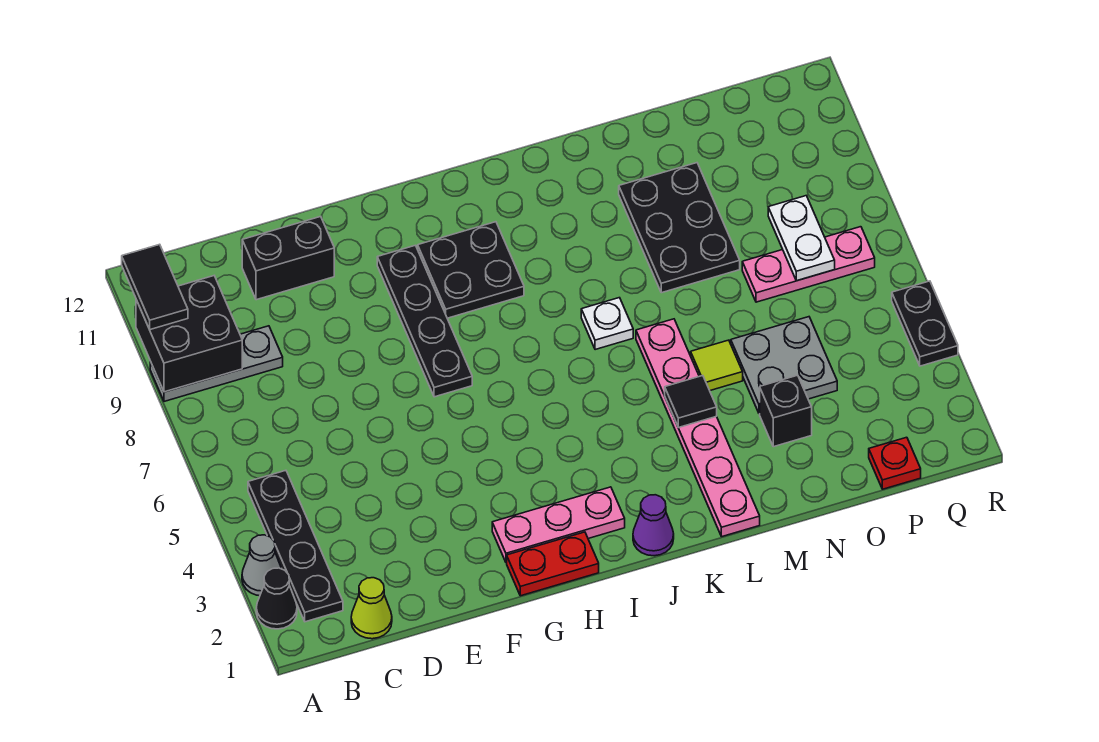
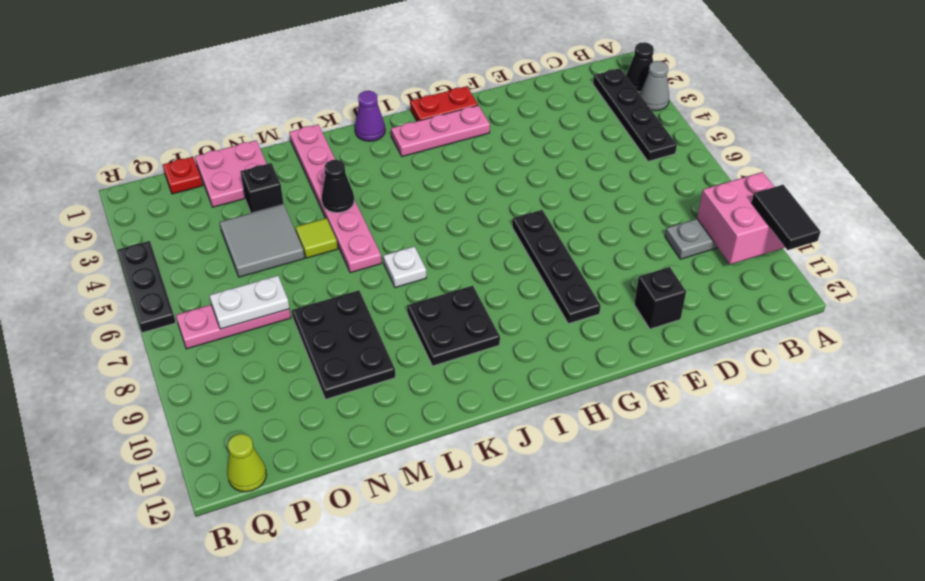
black 2x2 brick [136,276,242,392] -> pink 2x2 brick [697,172,785,265]
lime 1x1 cone [351,578,392,639] -> lime 1x1 cone moved to [227,434,266,492]
black 1x2 brick [242,217,334,300] -> black 1x1 brick [634,267,686,329]
black 2x2 plate [418,222,524,318] -> black 2x2 plate moved to [407,286,500,366]
black 1x1 tile [665,376,717,428] -> black 1x1 cone [322,160,354,213]
none -> pink 2x2 plate [195,140,267,207]
grey 2x2 plate [731,317,837,413] -> grey 2x2 tile [220,205,305,277]
white 1x2 plate [768,196,835,281] -> white 1x2 plate turned to [209,276,289,329]
black 1x2 plate [892,281,958,366] -> black 1x3 plate [117,241,176,333]

